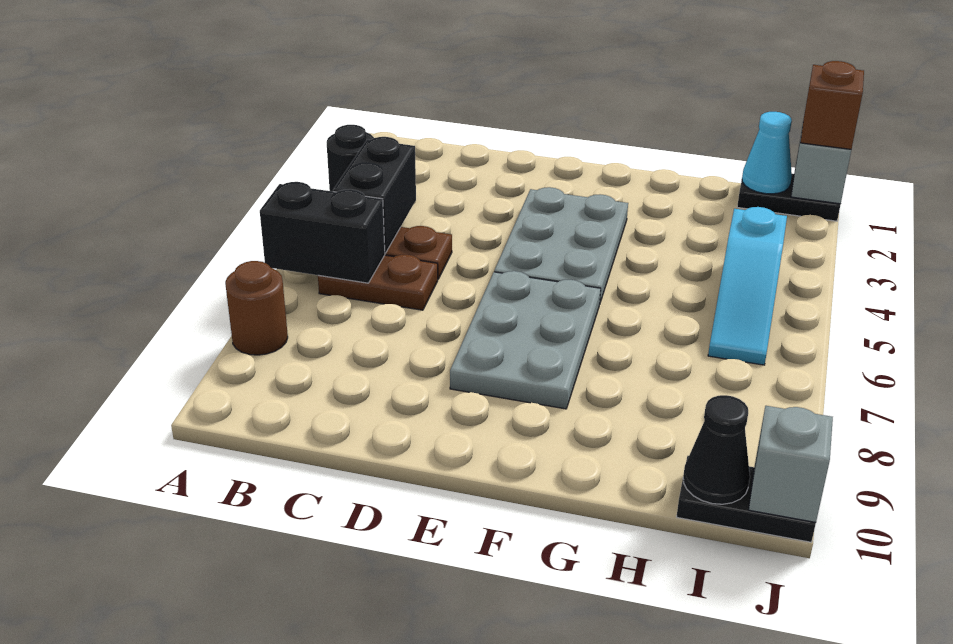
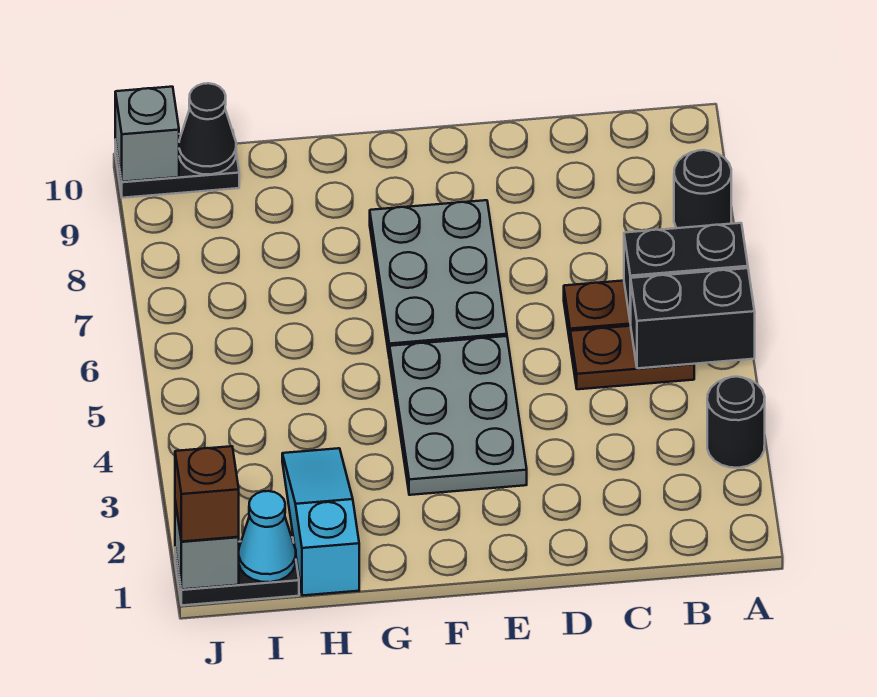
brown 1x1 round brick [225,261,288,355] -> black 1x1 round brick [674,150,731,228]
black 1x2 brick [333,137,416,253] -> black 1x2 brick turned to [631,268,755,368]
cyan 1x3 slope [708,207,787,365] -> cyan 1x3 slope moved to [282,448,359,596]

